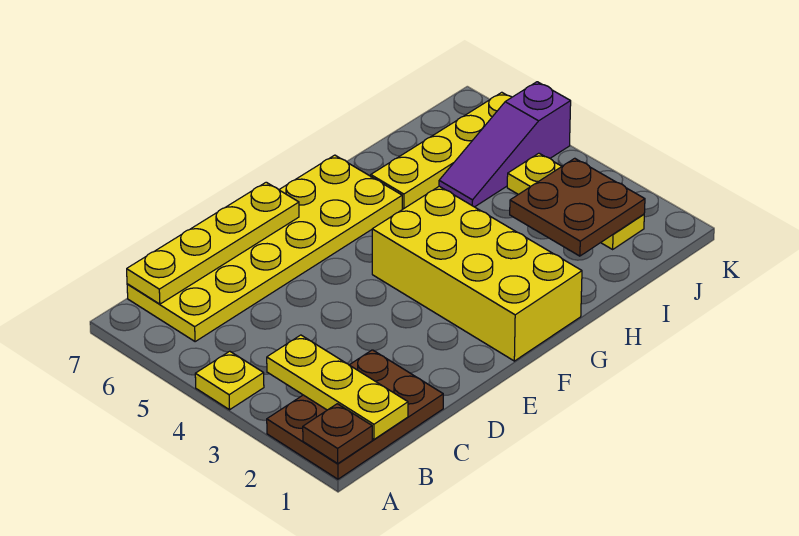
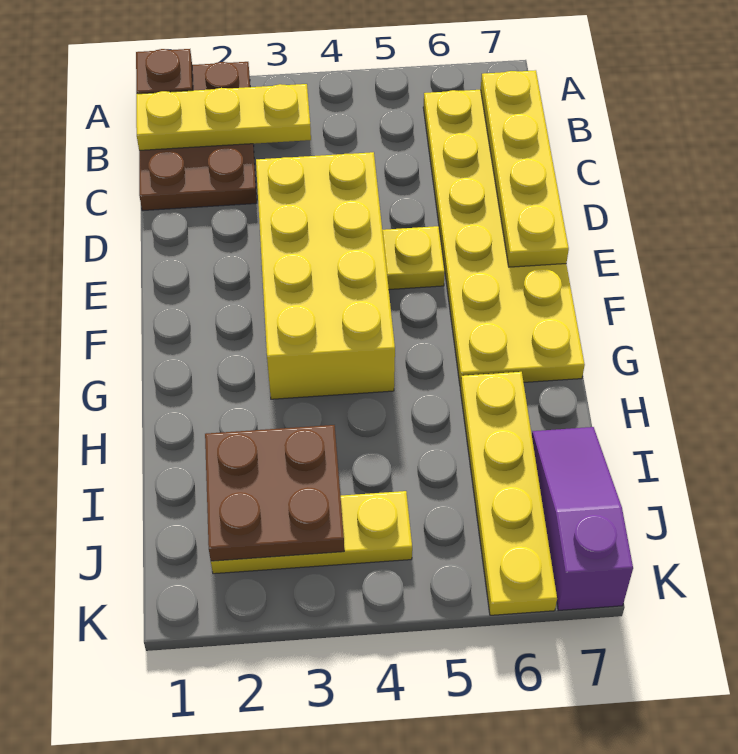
yellow 1x1 plate [195,351,264,410] -> yellow 1x1 plate moved to [382,226,445,289]
yellow 2x4 brick [372,186,582,361] -> yellow 2x4 brick turned to [256,152,395,399]
purple 1x3 slope [439,82,571,207] -> purple 1x3 slope moved to [532,427,633,611]

